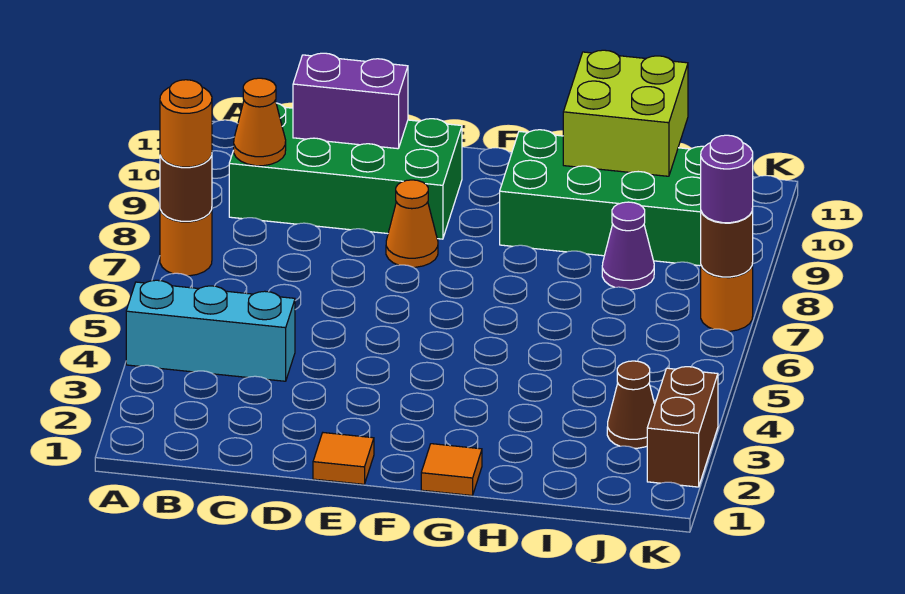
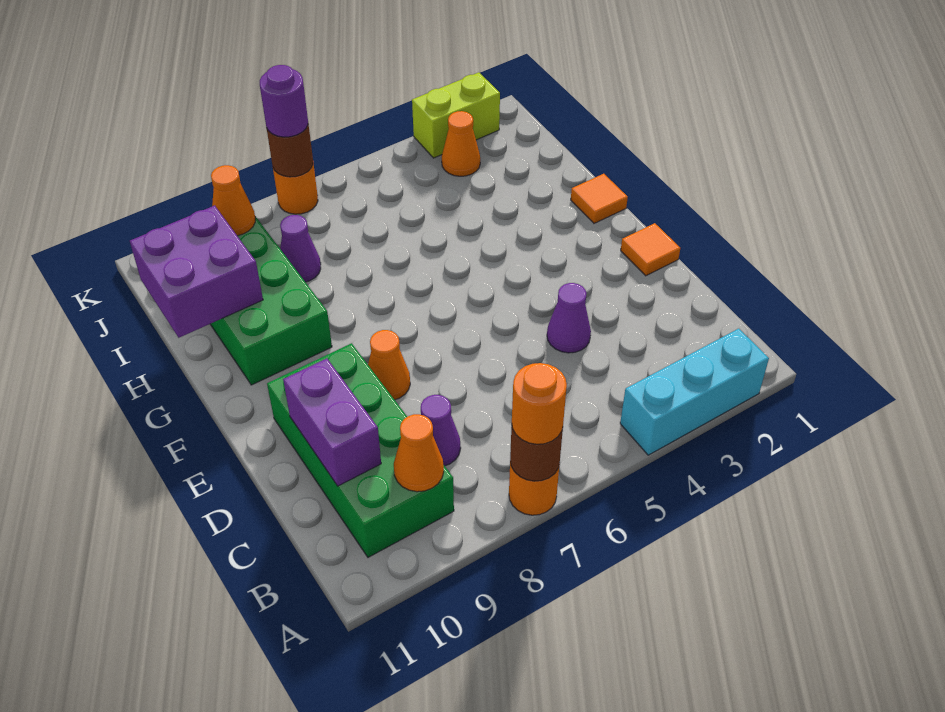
cyan 1x3 brick [126,280,295,381] -> cyan 1x3 brick turned to [620,329,769,455]
none -> purple 1x1 cone [421,395,461,466]
none -> purple 1x1 cone [547,283,591,353]
lime 2x2 brick [563,50,688,176] -> purple 2x2 brick [130,205,263,338]
brown 1x1 cone [607,361,655,448] -> orange 1x1 cone [442,111,480,176]
none -> orange 1x1 cone [211,165,255,236]
brown 1x2 brick [647,367,718,487] -> lime 1x2 brick [412,72,500,158]

